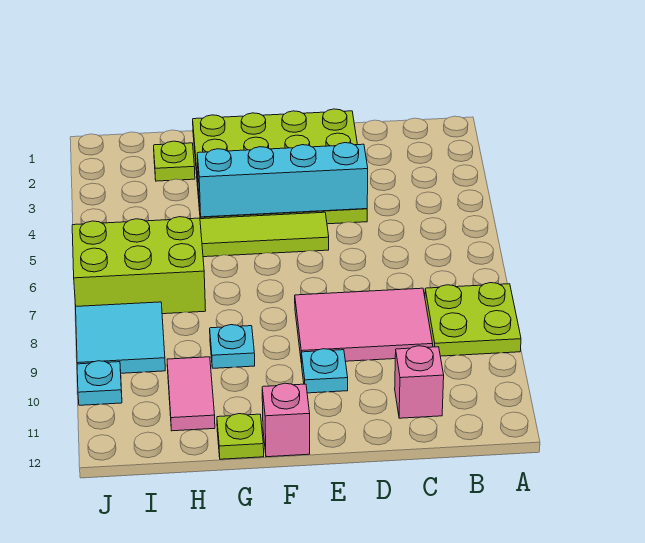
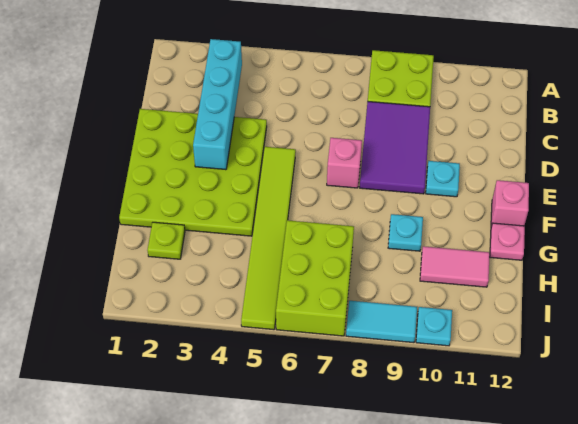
pink 2x3 tile [295,288,433,363] -> purple 2x3 tile [360,102,430,194]
pink 1x1 brick [395,346,444,418] -> pink 1x1 brick moved to [327,138,362,188]
cyan 1x4 brick [197,143,368,217] -> cyan 1x4 brick moved to [193,39,242,170]
lime 1x1 plate [217,414,264,459] -> pink 1x1 plate [490,223,525,260]
cyan 2x2 tile [76,302,165,373] -> cyan 1x2 tile [346,301,417,343]

